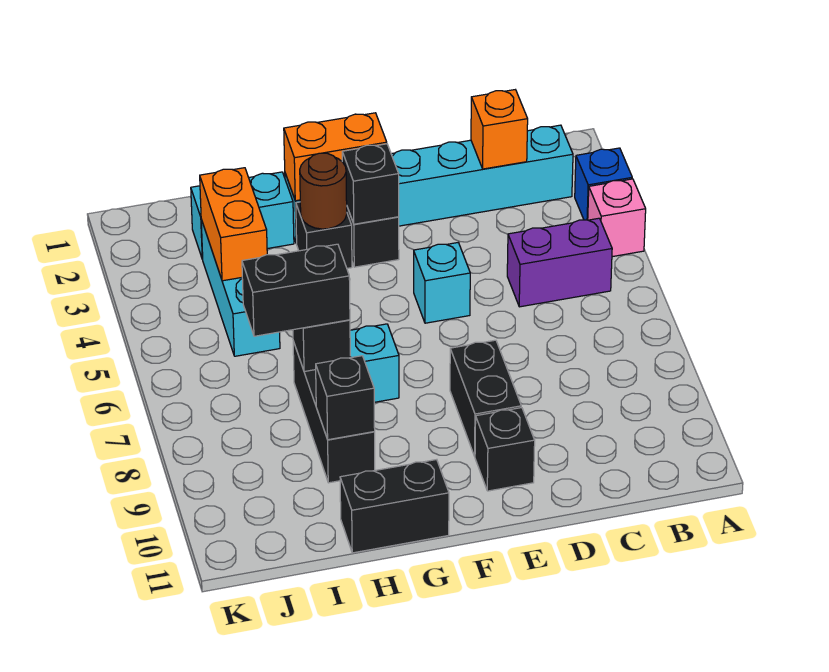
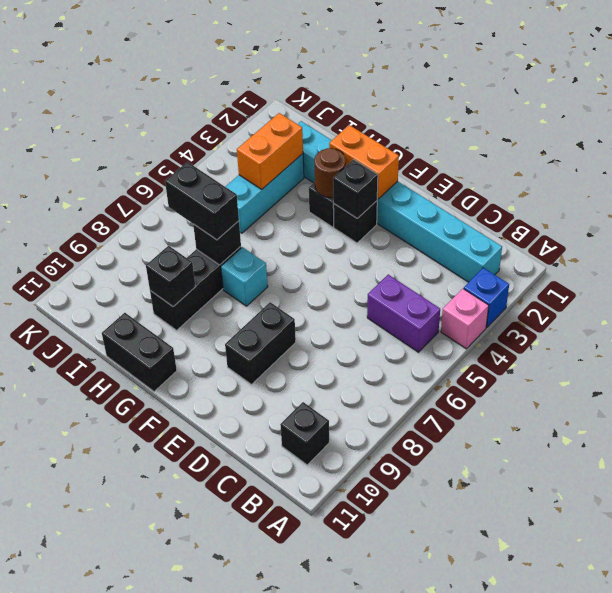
orange 1x1 brick [471,90,528,169] -> none
cyan 1x1 brick [414,243,470,323] -> none
black 1x1 brick [475,408,535,491] -> black 1x1 brick moved to [280,402,329,465]

